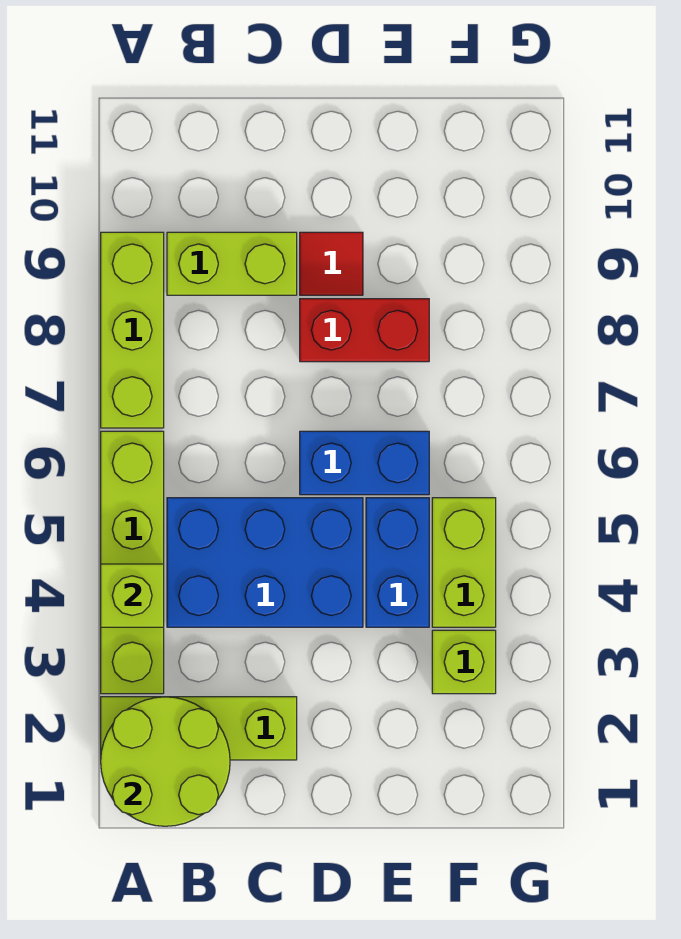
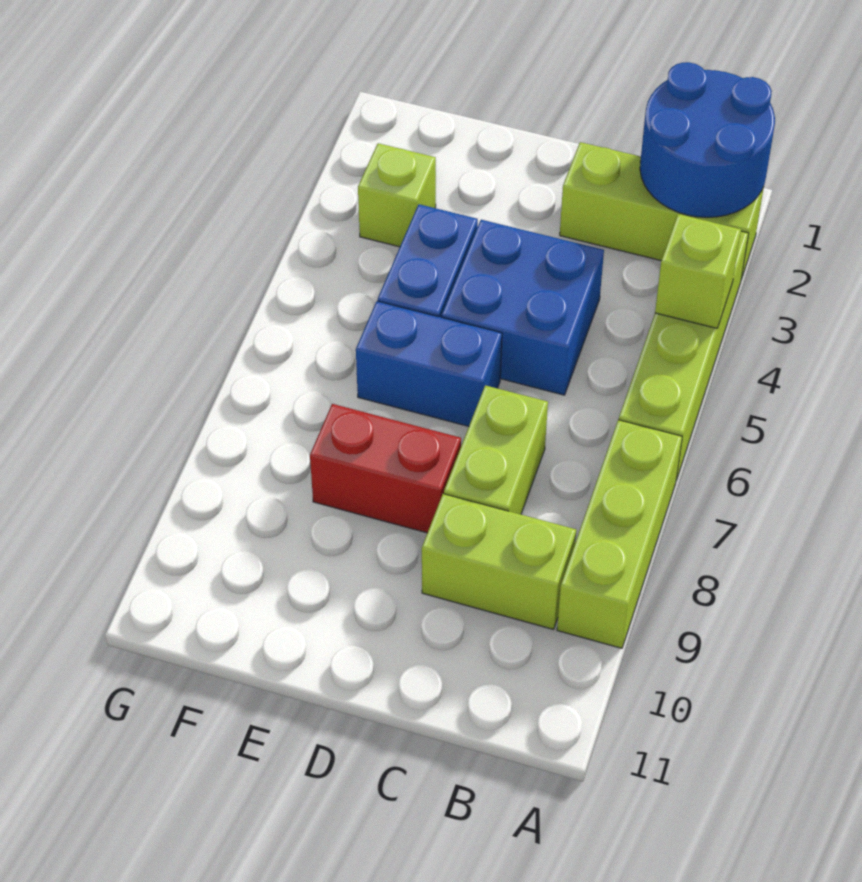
lime 2x2 round brick [101,697,230,826] -> blue 2x2 round brick [640,62,775,217]
blue 2x3 brick [167,498,363,627] -> blue 2x2 brick [442,220,604,395]
red 1x1 tile [300,232,363,295] -> none
lime 1x2 brick [432,498,496,627] -> lime 1x2 brick moved to [444,385,548,514]

